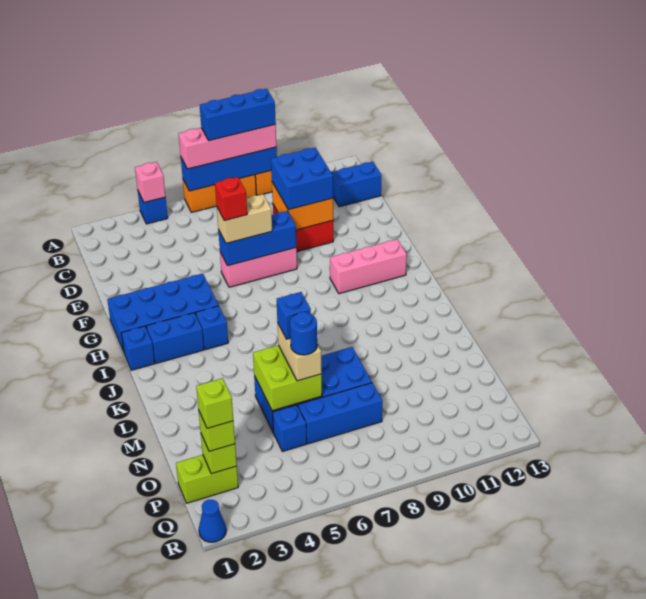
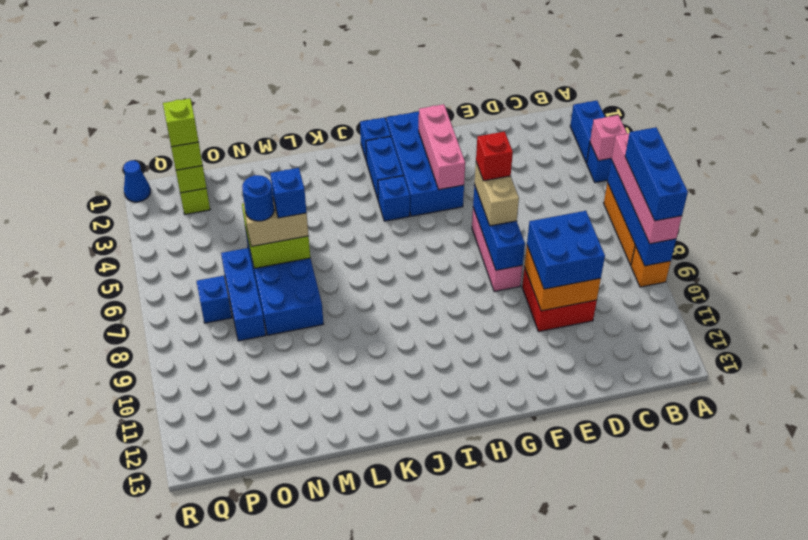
blue 1x2 brick [331,162,381,207] -> blue 1x2 brick moved to [570,101,605,163]
pink 1x3 brick [330,239,407,294] -> pink 1x3 brick moved to [419,104,465,190]
blue 1x1 brick [273,405,307,452] -> blue 1x1 brick moved to [197,276,232,323]

